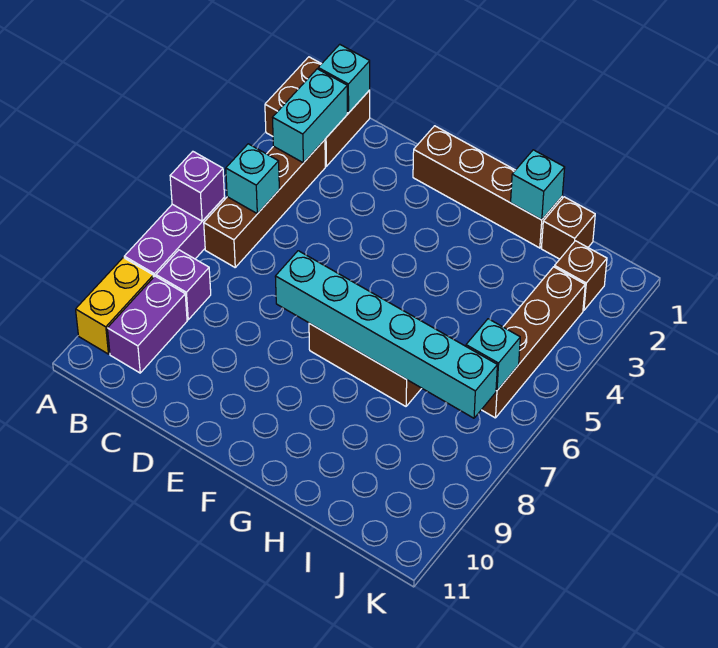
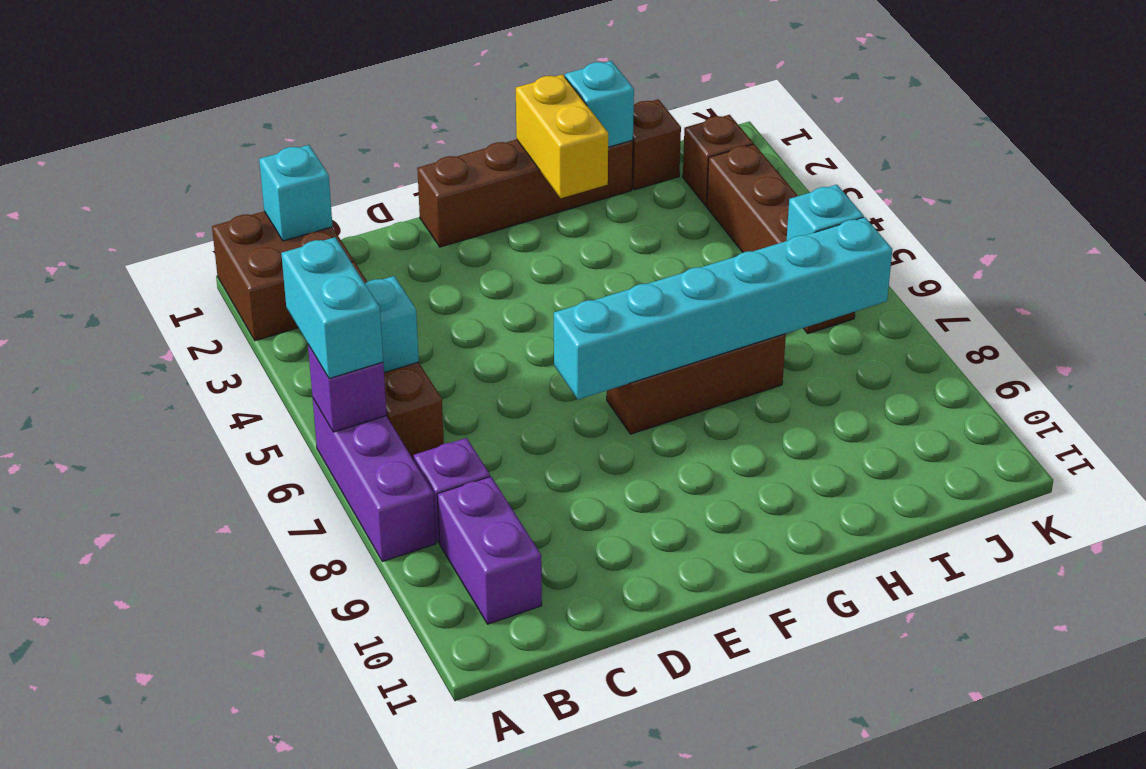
yellow 1x2 brick [76,258,153,354] -> yellow 1x2 brick moved to [516,74,608,198]
cyan 1x2 brick [273,69,347,163] -> cyan 1x2 brick moved to [281,237,383,379]

